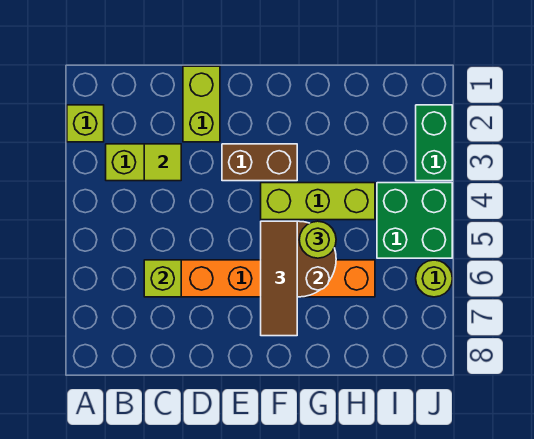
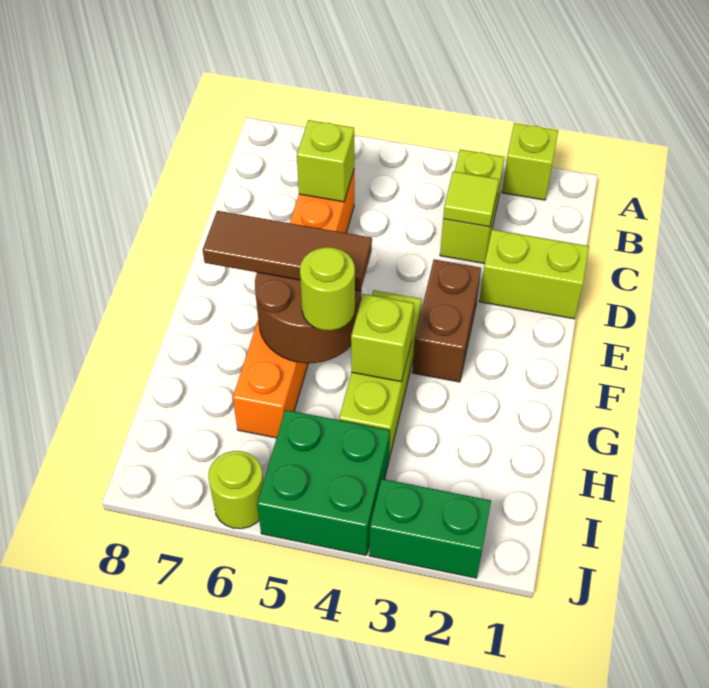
none -> lime 1x1 brick [351,294,414,382]

